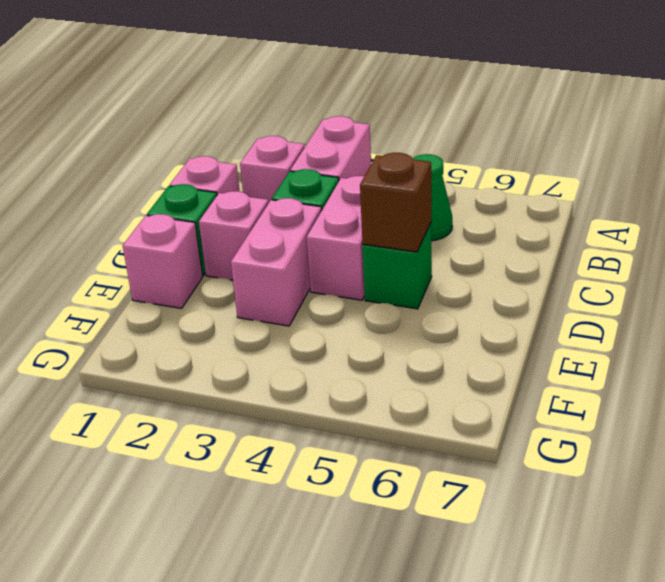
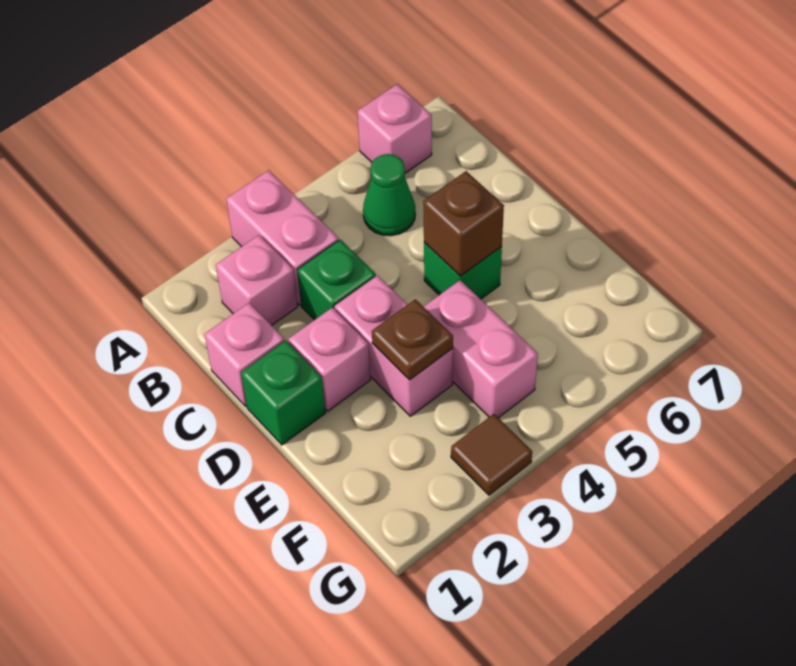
pink 1x2 brick [307,176,365,300] -> pink 1x2 brick moved to [424,280,538,418]
pink 1x1 brick [123,214,203,308] -> pink 1x1 brick moved to [357,84,432,173]
none -> brown 1x1 plate [372,299,453,380]
none -> brown 1x1 tile [451,414,532,495]

